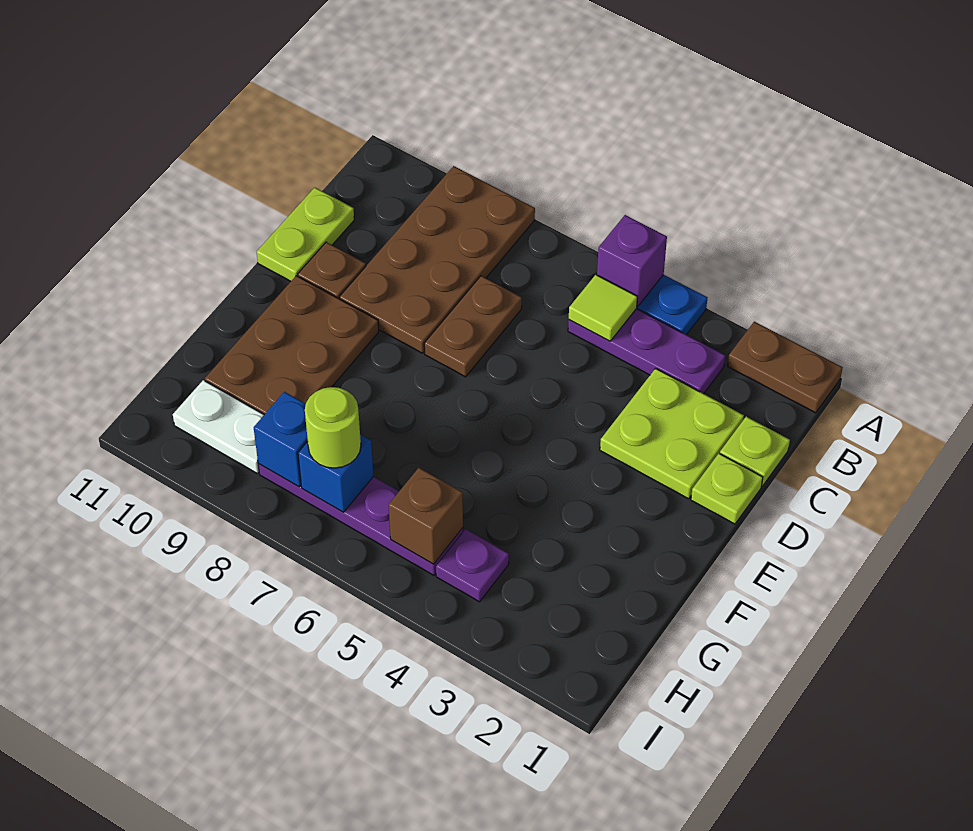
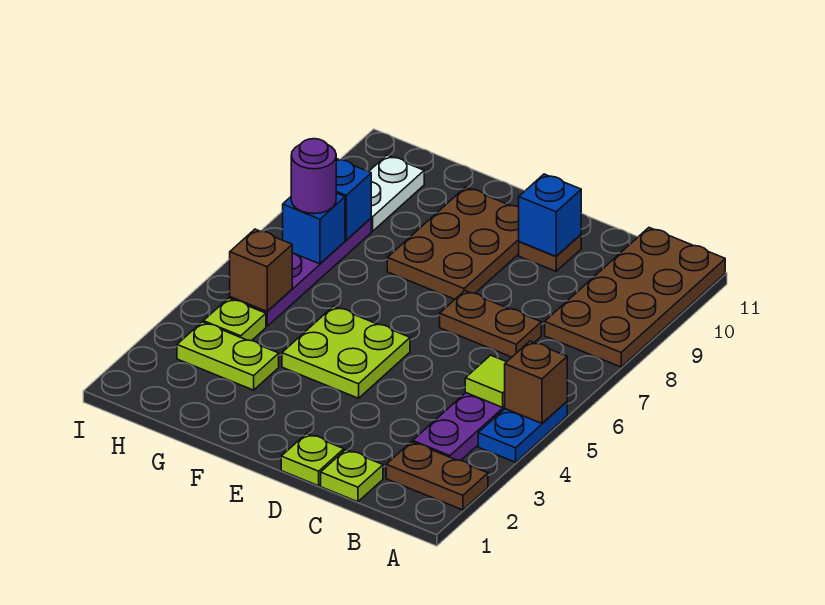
brown 1x2 plate [728,322,843,413] -> brown 1x2 plate turned to [386,442,488,510]
purple 1x1 brick [597,215,667,307] -> brown 1x1 brick [505,341,567,423]
brown 2x4 plate [339,166,535,353] -> brown 2x4 plate turned to [545,228,725,367]
lime 2x2 plate [600,368,744,499] -> lime 2x2 plate moved to [282,306,410,398]
lime 1x2 plate [257,188,354,281] -> lime 1x2 plate moved to [177,322,279,390]
none -> blue 1x1 brick [519,174,581,256]
brown 2x3 plate [205,276,379,415] -> brown 2x3 plate turned to [387,187,519,299]
purple 1x1 plate [436,529,509,602] -> lime 1x1 plate [203,298,266,341]
lime 1x1 round brick [305,387,361,468] -> purple 1x1 round brick [291,139,336,214]

